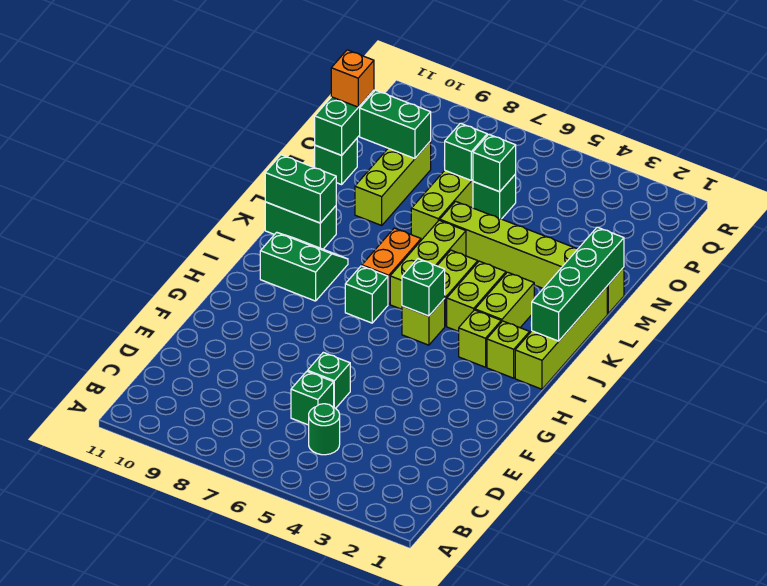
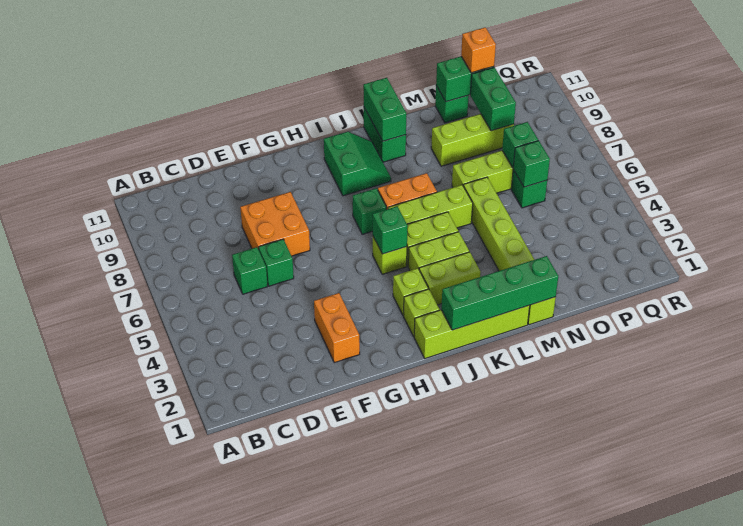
green 1x1 round brick [309,404,340,455] -> none
none -> orange 2x2 brick [240,192,310,256]
none -> orange 1x2 brick [314,293,360,363]

